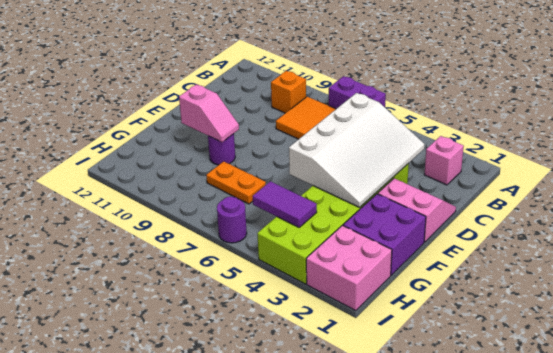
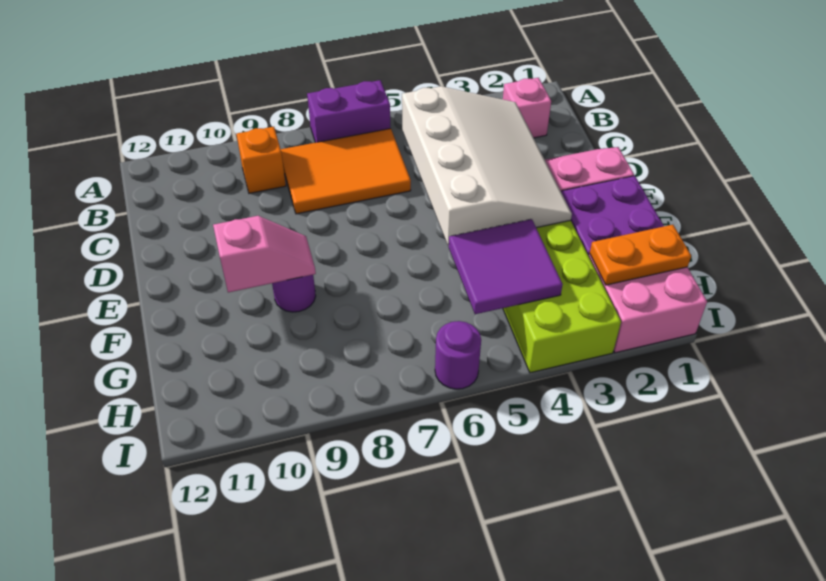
orange 1x2 plate [206,161,266,204] -> orange 1x2 plate moved to [590,225,691,285]
purple 1x2 tile [253,181,317,227] -> purple 2x2 tile [449,219,563,314]

